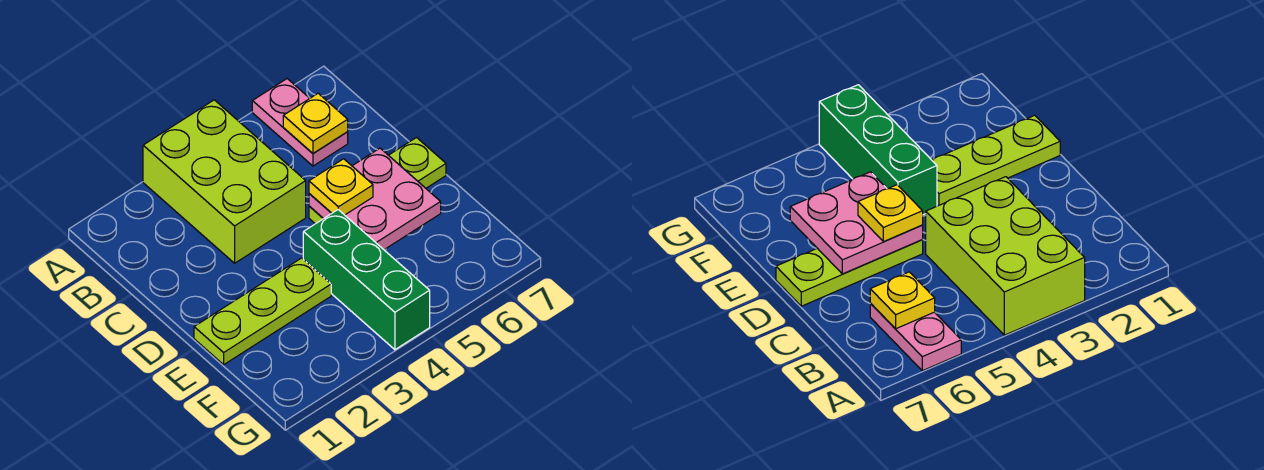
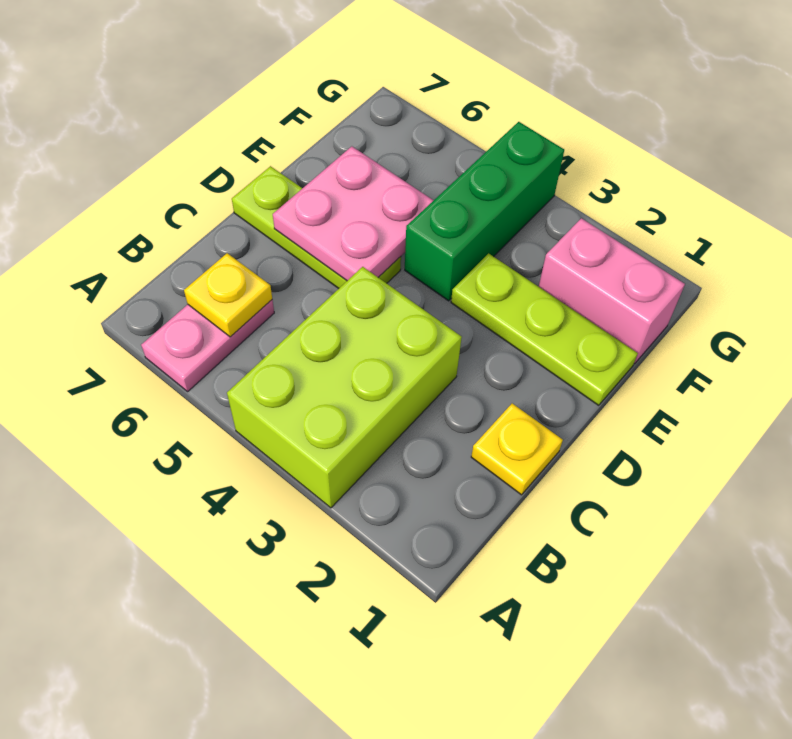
yellow 1x1 plate [309,159,373,215] -> yellow 1x1 plate moved to [471,403,563,495]
none -> pink 1x2 brick [539,218,685,364]

